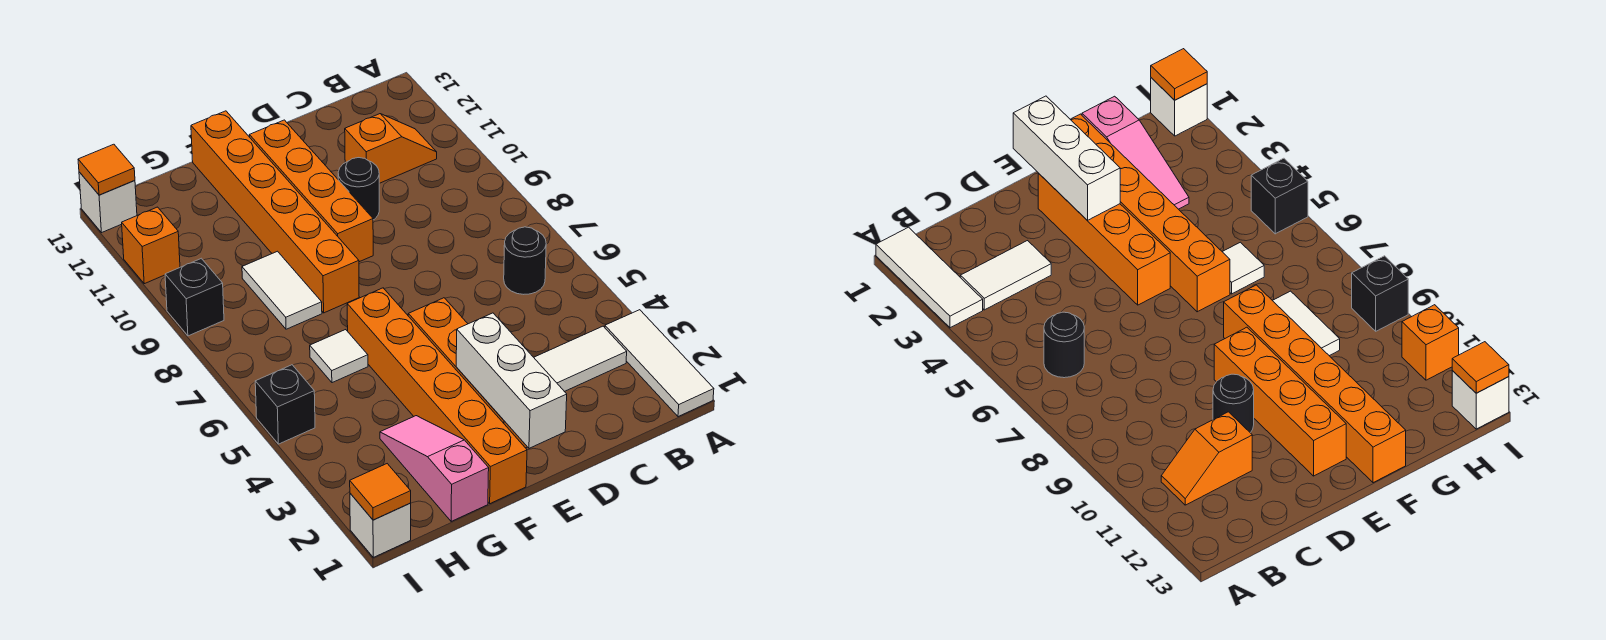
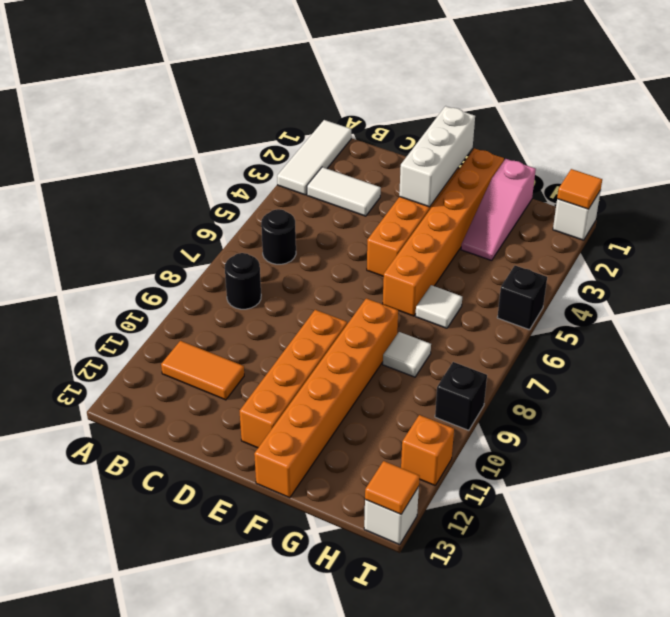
orange 1x2 slope [345,114,437,183] -> orange 1x2 tile [161,341,244,400]
black 1x1 round brick [338,158,379,220] -> black 1x1 round brick moved to [225,253,261,309]
white 1x2 tile [242,251,322,329] -> white 1x1 tile [383,332,431,377]

